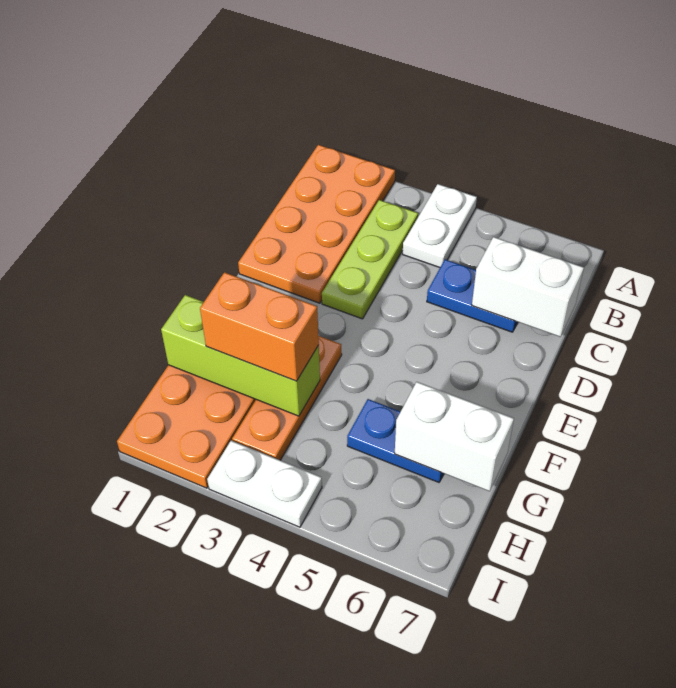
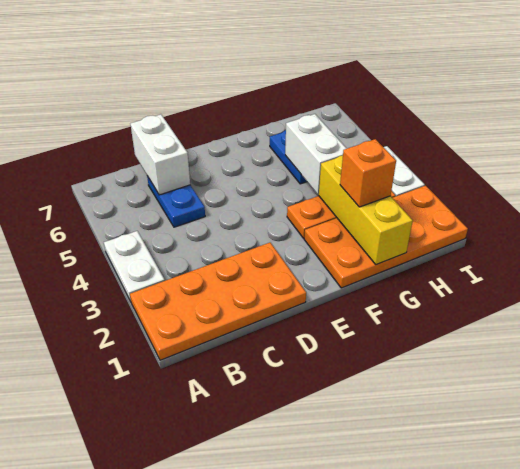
white 1x2 plate [403,184,477,267] -> white 1x2 plate turned to [104,231,165,301]
lime 1x3 plate [322,200,418,319] -> none
lime 1x3 brick [161,295,320,416] -> yellow 1x3 brick [319,156,413,265]
orange 1x2 brick [200,272,319,381] -> orange 1x1 brick [340,139,396,207]
white 1x2 brick [395,382,514,491] -> white 1x2 brick moved to [285,114,347,194]

